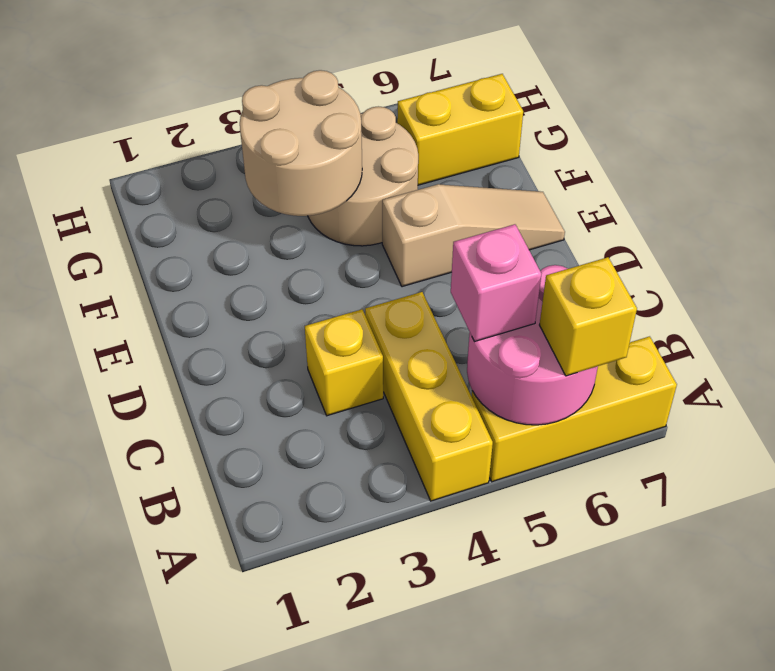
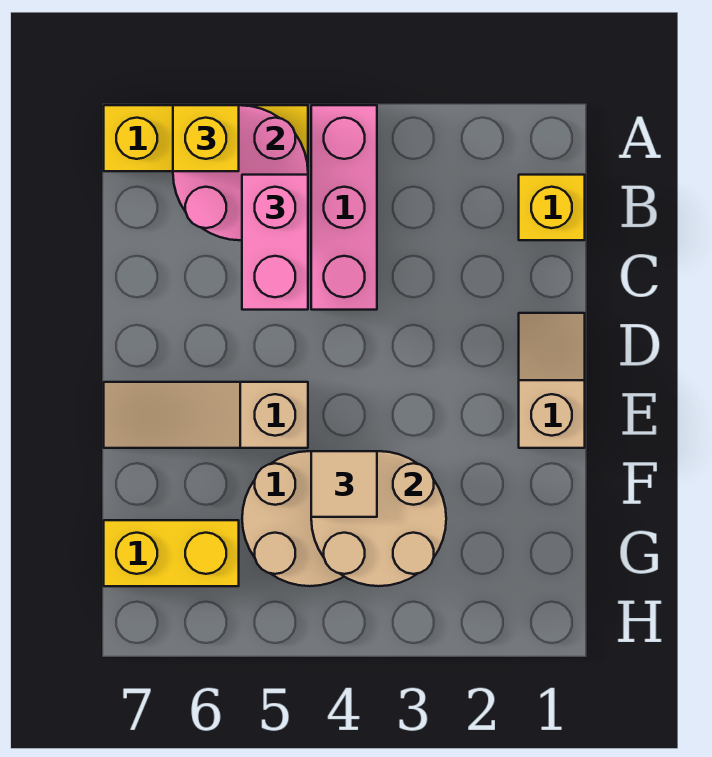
yellow 1x3 brick [365,292,493,501] -> pink 1x3 brick [311,105,377,310]
pink 1x1 brick [451,224,541,342] -> pink 1x2 brick [242,175,308,310]
yellow 1x1 brick [305,309,383,416] -> yellow 1x1 brick moved to [519,175,585,240]
none -> tan 1x2 slope [519,313,585,448]
none -> tan 1x1 tile [311,451,377,517]

